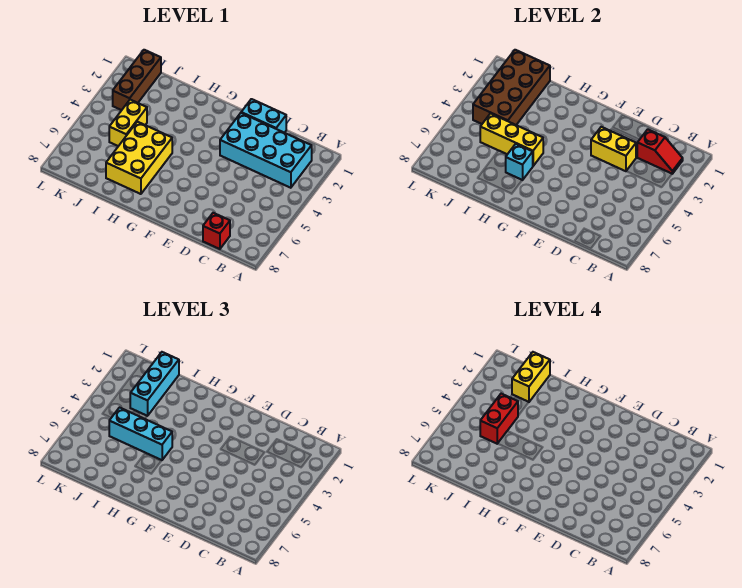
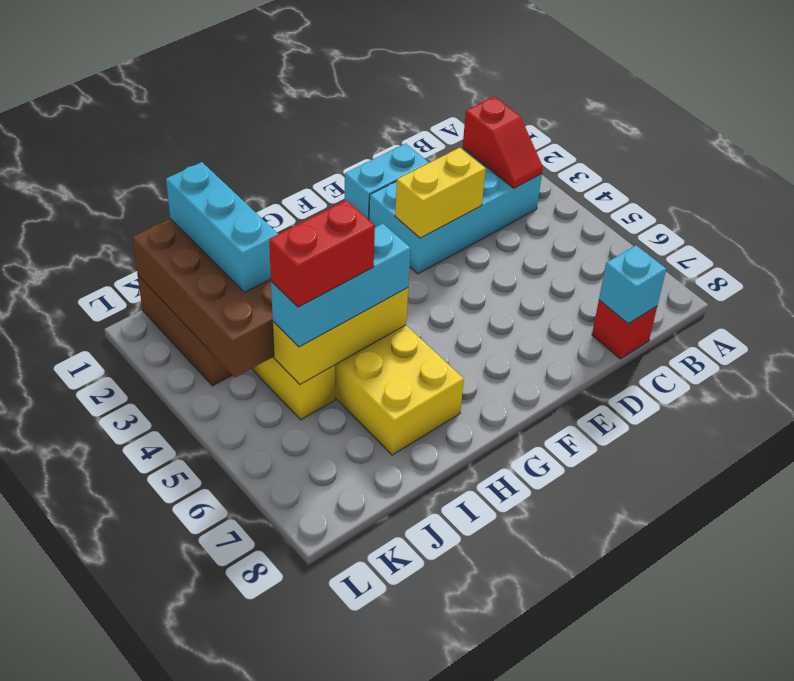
red 1x2 slope [637,129,683,174] -> red 1x2 slope turned to [463,97,543,188]
cyan 1x1 brick [506,144,533,180] -> cyan 1x1 brick moved to [599,245,666,324]
yellow 1x2 brick [512,352,550,402] -> none
red 1x2 brick [480,394,518,444] -> red 1x2 brick turned to [269,200,375,307]

